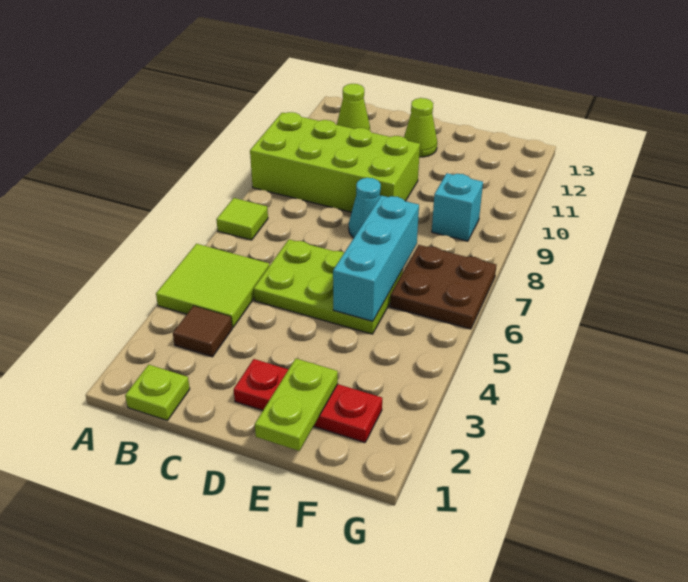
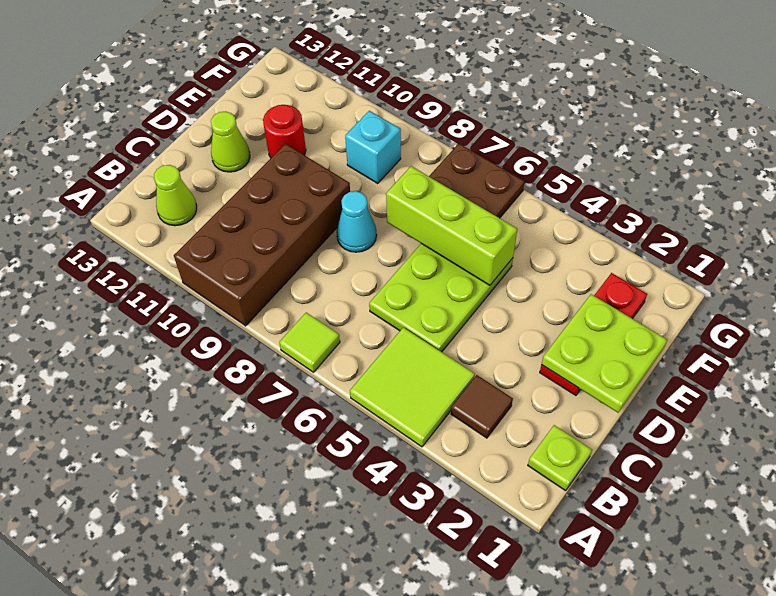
lime 2x4 brick [250,112,420,212] -> brown 2x4 brick [174,144,350,326]
lime 1x2 plate [255,359,338,451] -> lime 2x2 plate [542,294,667,413]
cyan 1x3 brick [333,195,419,321] -> lime 1x3 brick [386,166,517,285]
none -> red 1x1 round brick [263,105,306,158]

